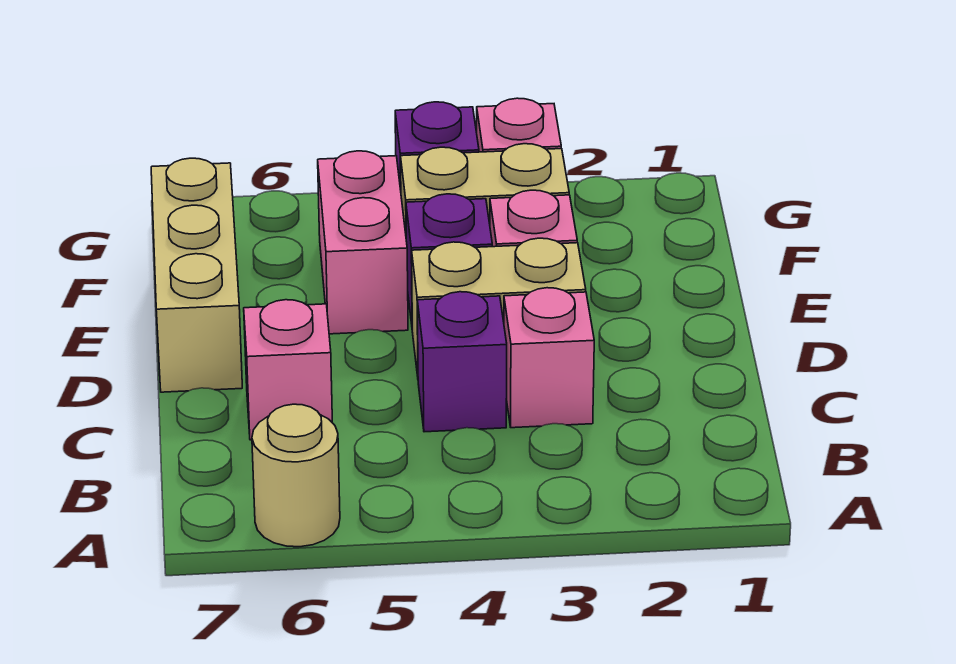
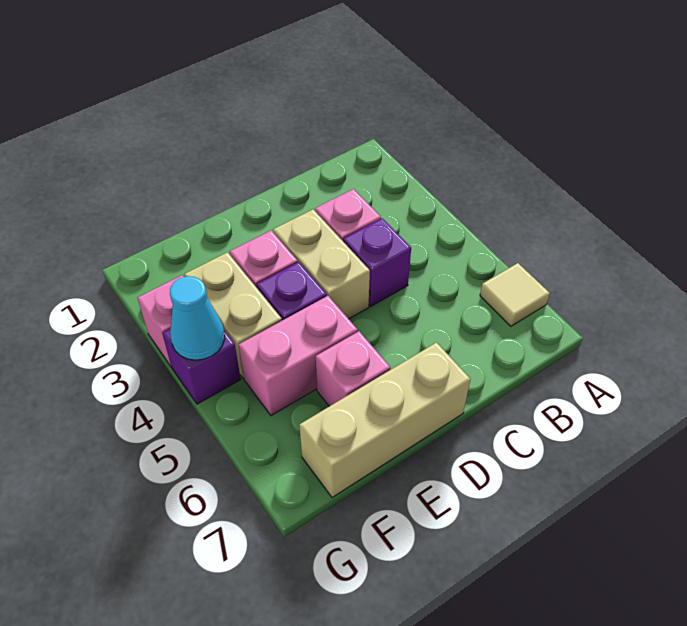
tan 1x1 round brick [252,404,340,547] -> tan 1x1 tile [480,263,550,326]
pink 1x1 brick [244,300,332,440] -> pink 1x1 brick moved to [316,331,390,406]
none -> cyan 1x1 cone [170,276,225,360]

